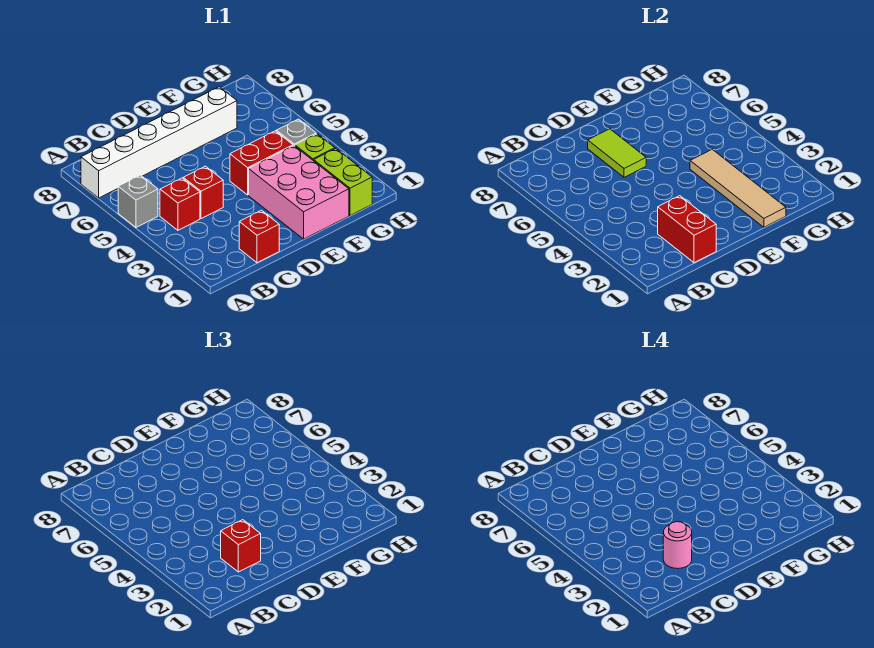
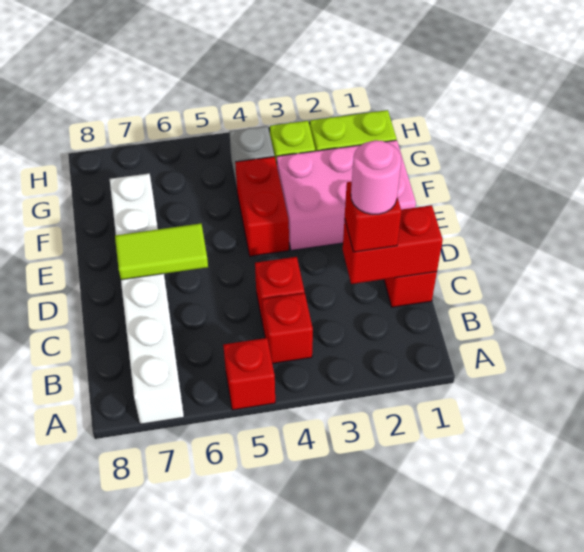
grey 1x1 brick [118,175,158,227] -> red 1x1 brick [223,338,275,410]
tan 1x4 tile [690,149,786,227] -> none

